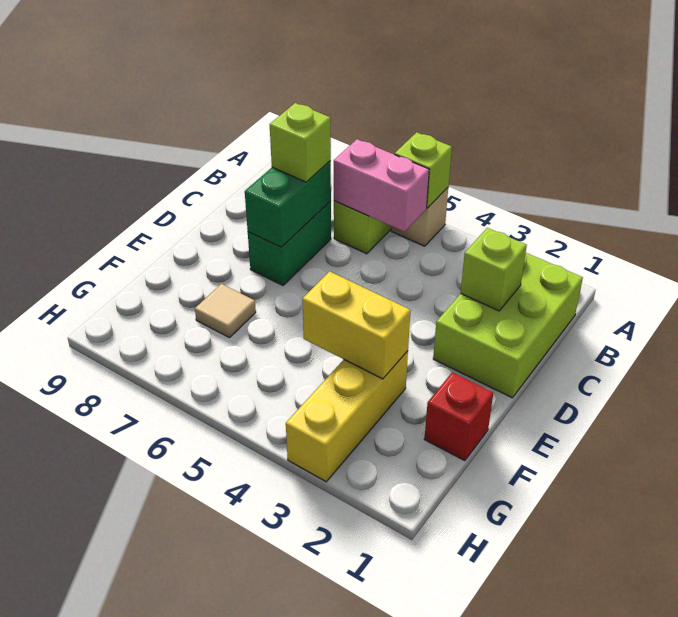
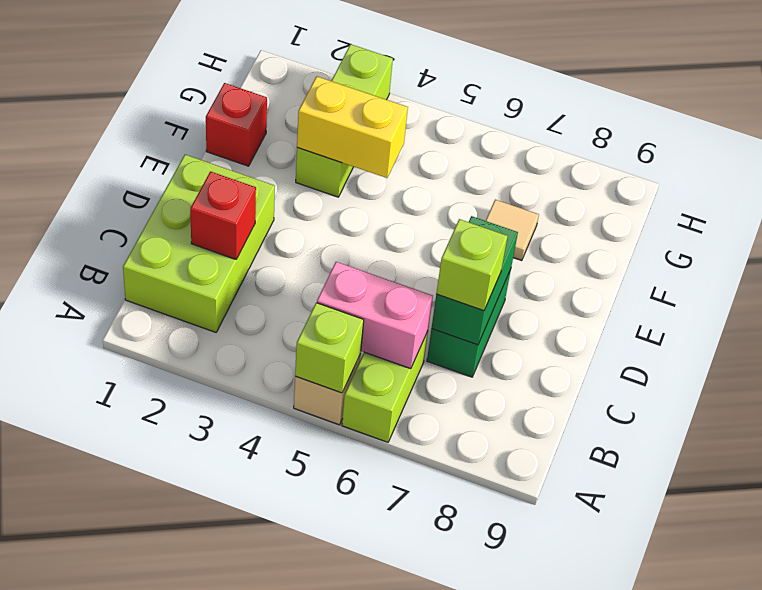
lime 1x1 brick [461,228,527,311] -> red 1x1 brick [190,171,256,259]
yellow 1x3 brick [286,351,408,482] -> lime 1x3 brick [296,44,393,197]

